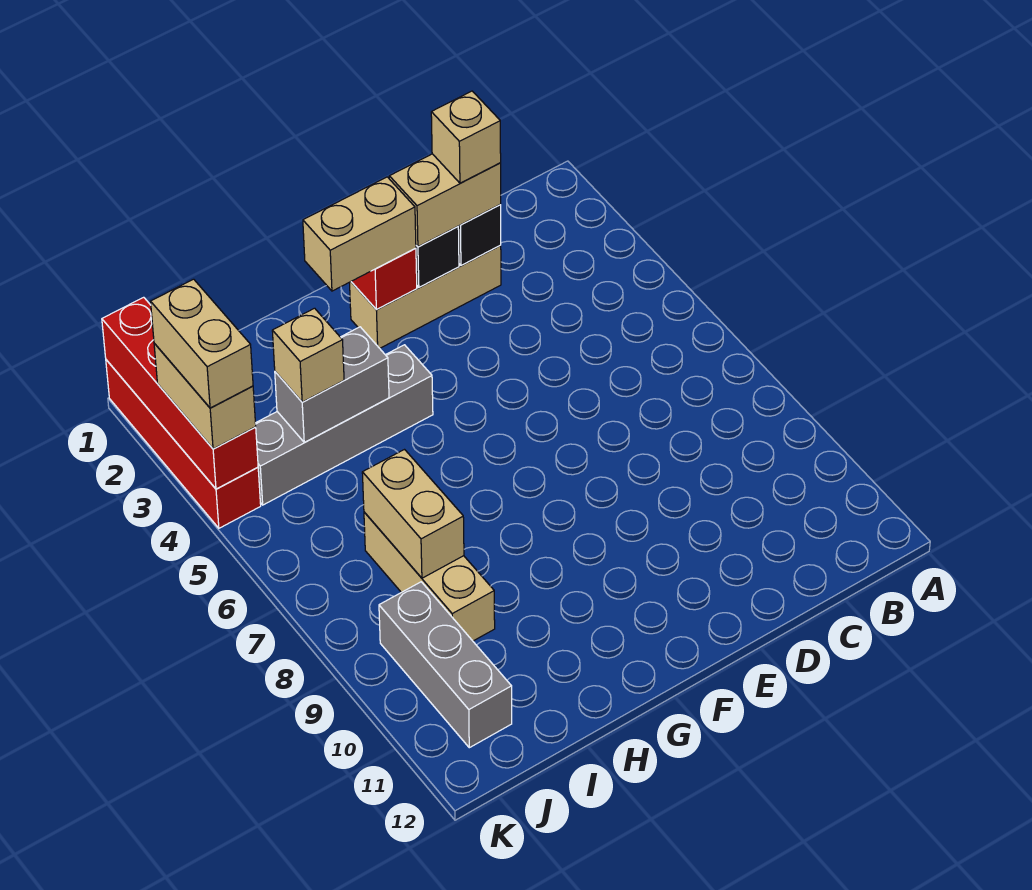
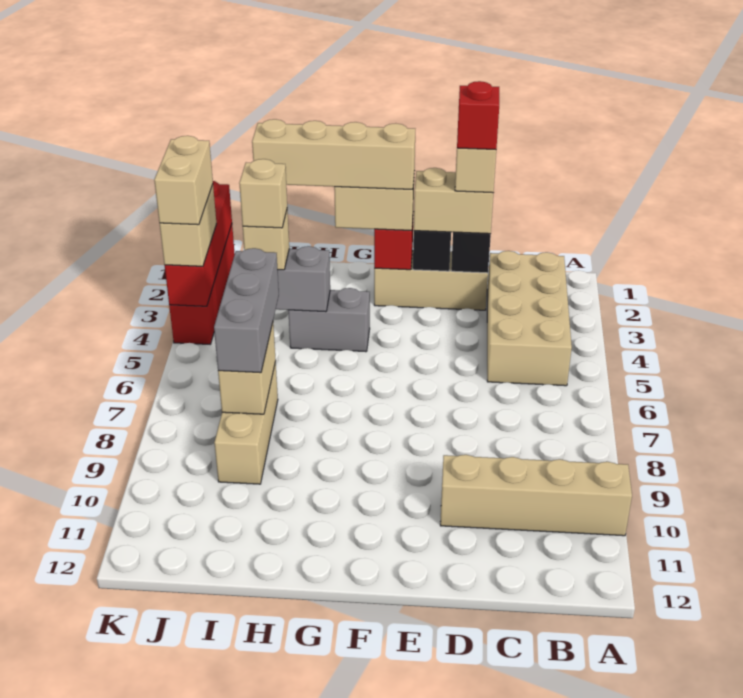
none -> tan 1x4 brick [440,455,632,536]
none -> tan 2x4 brick [487,251,572,386]
none -> red 1x1 brick [457,81,499,149]
none -> tan 1x4 brick [252,119,415,190]
grey 1x4 brick [256,345,433,505] -> grey 1x2 brick [288,288,370,352]
none -> tan 1x1 brick [239,159,287,228]
grey 1x3 brick [379,582,512,748] -> grey 1x3 brick moved to [214,248,279,373]

